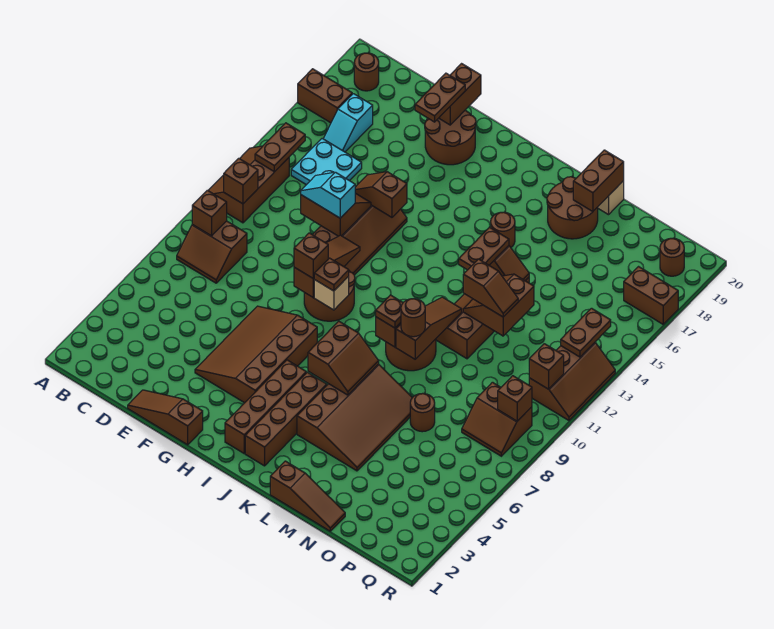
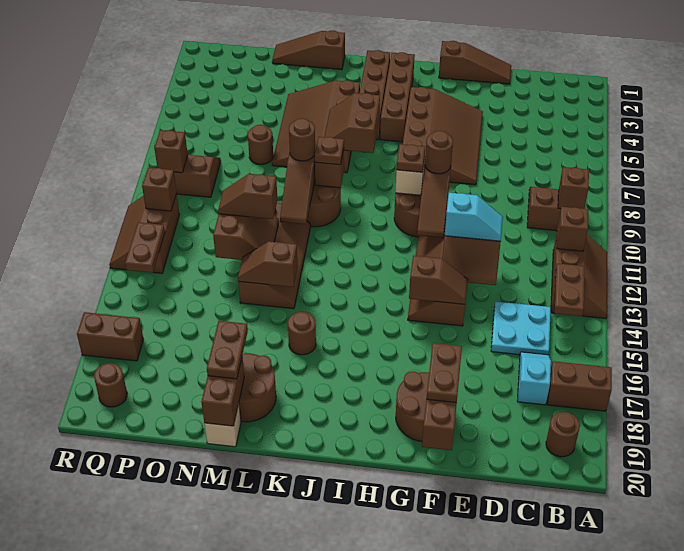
brown 1x1 brick [294,233,328,279] -> brown 1x1 round brick [425,131,453,174]
brown 1x2 plate [459,227,509,270] -> brown 1x2 plate moved to [207,321,248,379]

